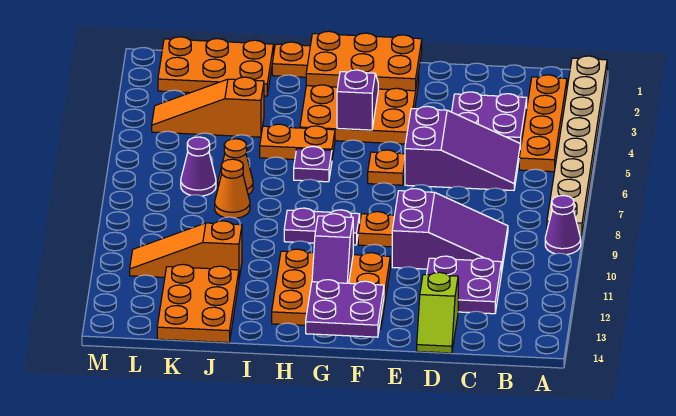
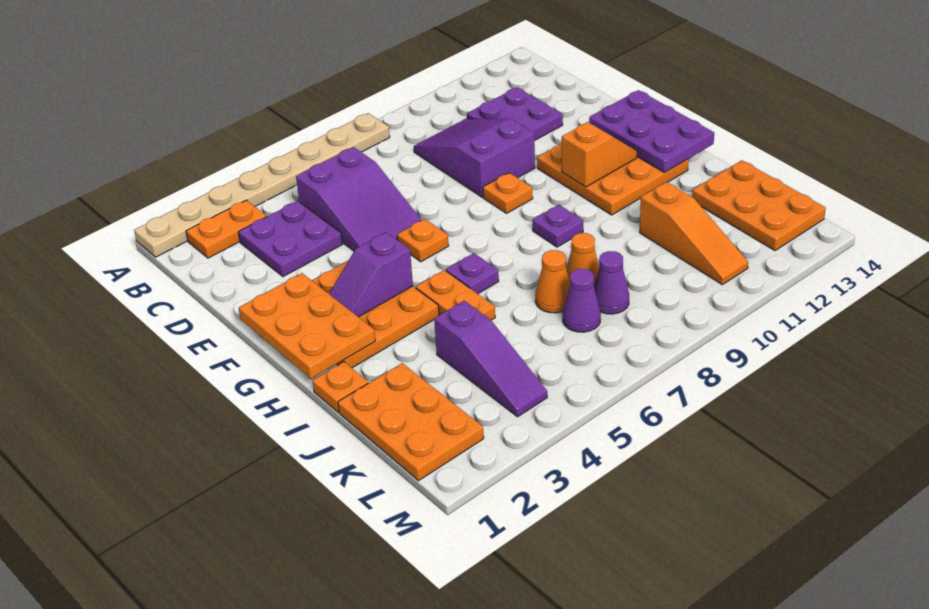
purple 1x1 cone [545,196,581,255] -> purple 1x1 cone moved to [594,251,629,314]
orange 1x4 plate [519,75,567,172] -> orange 1x2 plate [186,200,267,258]
purple 2x3 slope [405,106,520,190] -> purple 2x3 slope turned to [296,147,422,251]
lime 1x2 slope [417,272,458,353] -> none
purple 2x2 plate [306,280,384,337] -> purple 2x3 plate [589,90,714,172]
purple 1x2 plate [284,208,360,245] -> purple 1x1 plate [532,205,583,247]
purple 1x2 slope [312,214,353,283] -> orange 1x2 slope [562,122,637,187]
orange 1x3 slope [152,77,264,137] -> purple 1x3 slope [434,301,547,417]
orange 2x3 plate [157,264,239,343] -> orange 2x3 plate turned to [692,160,826,251]

